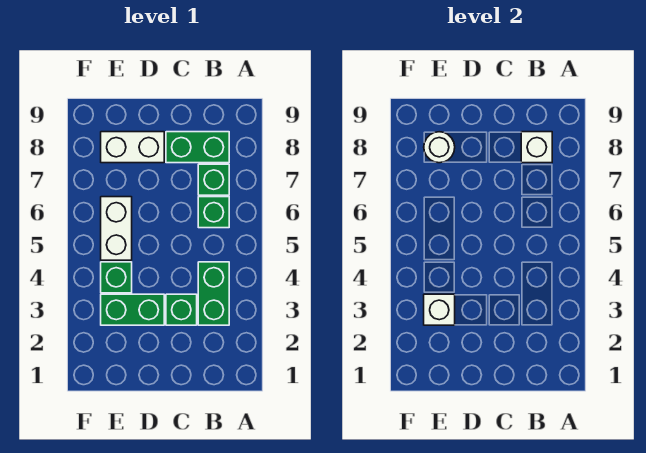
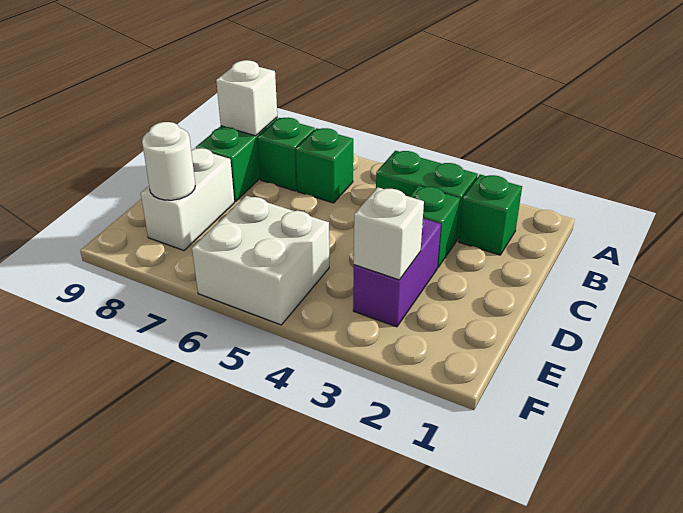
green 1x2 brick [101,294,164,325] -> purple 1x2 brick [353,218,441,327]
green 1x1 brick [101,262,132,293] -> green 1x1 brick moved to [459,174,522,255]
white 1x2 brick [101,197,132,260] -> white 2x2 brick [192,196,329,325]

